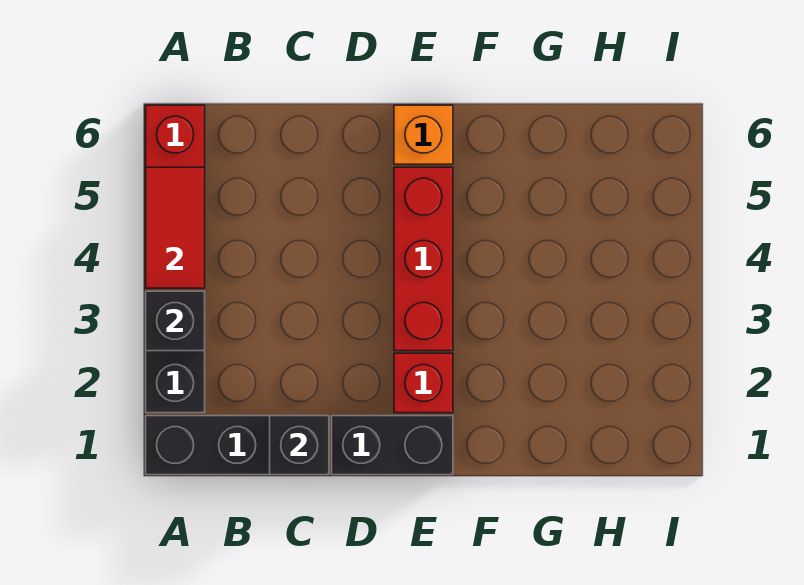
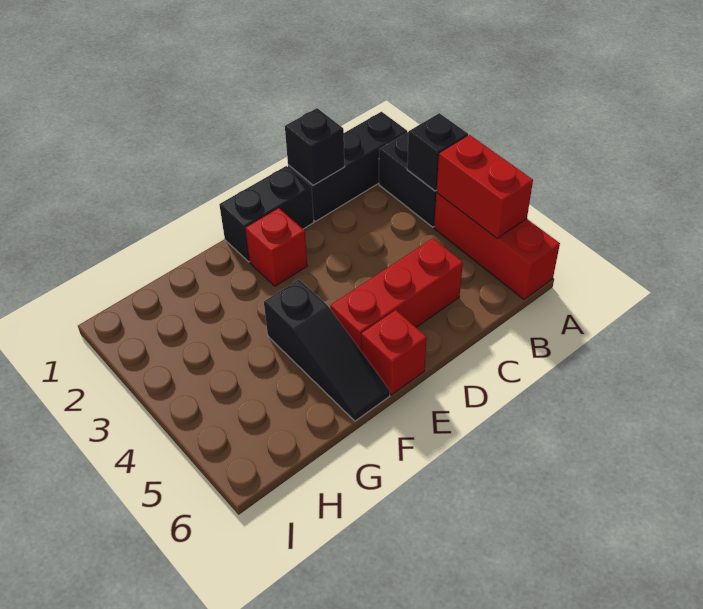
red 1x2 tile [146,167,205,288] -> red 1x2 brick [436,135,533,238]
red 1x3 brick [394,167,453,351] -> red 1x3 brick turned to [330,238,463,350]
orange 1x1 brick [394,105,453,164] -> red 1x1 brick [361,310,427,395]
none -> black 1x3 slope [264,280,390,421]

